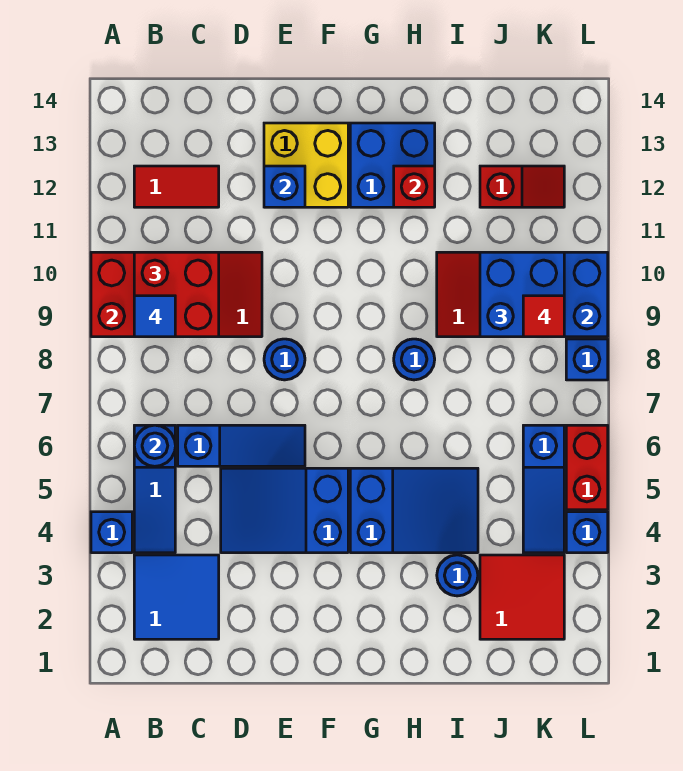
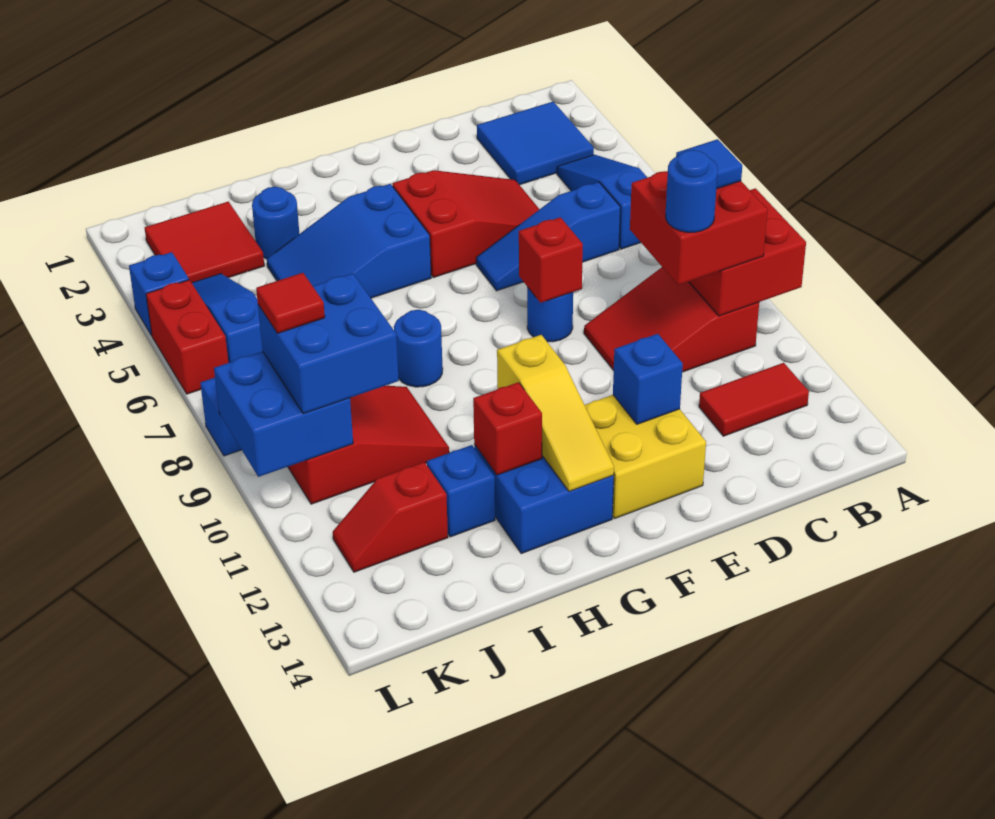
blue 1x1 brick [91,512,132,553] -> blue 1x1 brick moved to [427,445,495,537]
blue 1x1 round brick [134,425,175,466] -> blue 1x1 round brick moved to [666,150,718,232]
blue 2x3 slope [221,468,348,553] -> red 2x3 slope [393,170,539,278]
none -> red 1x1 brick [519,217,583,303]
none -> yellow 1x3 slope [497,335,614,492]

